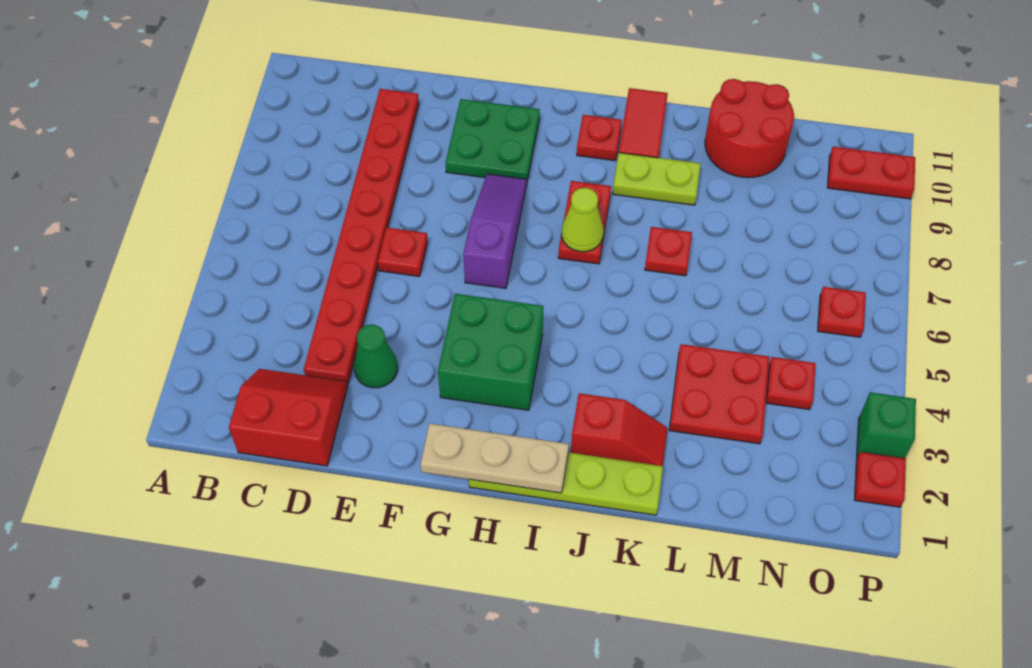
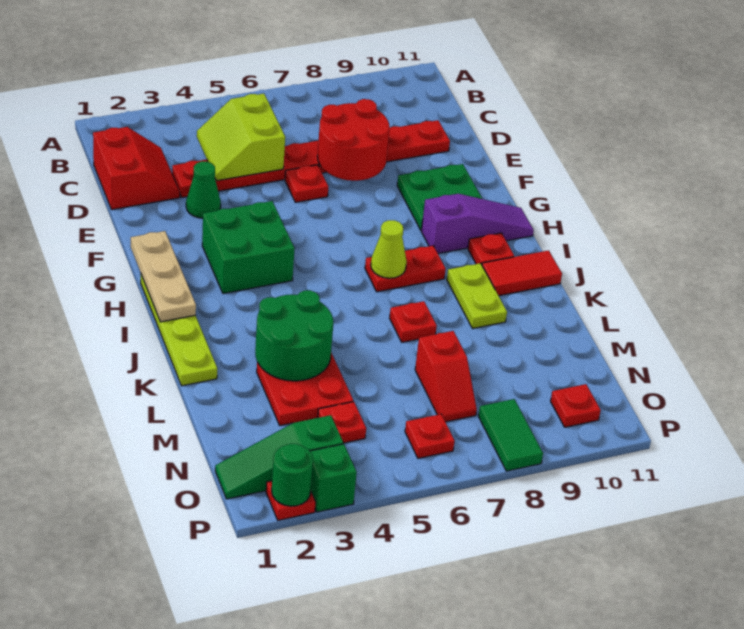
none -> lime 2x2 slope [197,94,285,181]
purple 1x3 slope [463,174,527,288] -> purple 1x3 slope moved to [421,194,534,254]
red 1x2 slope [571,393,668,466] -> red 1x2 slope moved to [415,331,477,422]
none -> green 2x2 round brick [255,290,334,381]
red 2x2 round brick [705,79,794,178] -> red 2x2 round brick moved to [317,99,390,181]
none -> green 1x3 slope [215,415,343,499]
none -> green 1x2 tile [478,399,543,471]
red 1x2 plate [827,147,915,199] -> red 1x1 plate [551,384,601,427]
none -> green 1x1 round brick [272,444,313,506]

